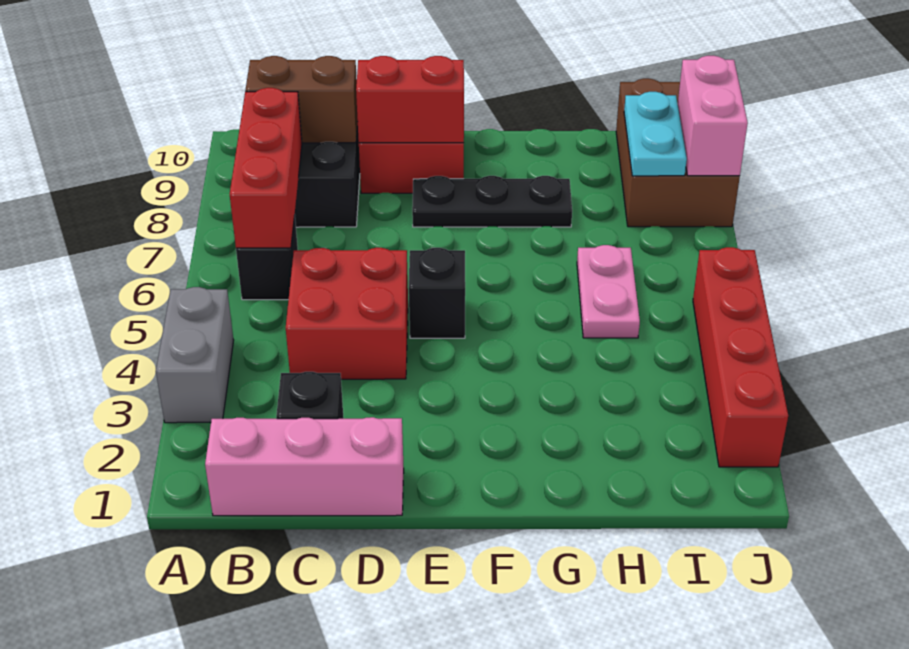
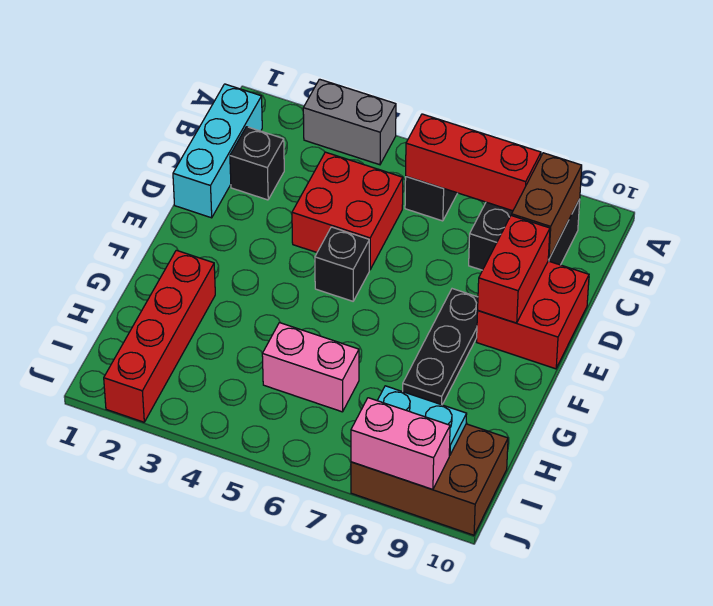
pink 1x3 brick [205,417,404,516] -> cyan 1x3 brick [173,84,262,218]
pink 1x2 plate [577,245,640,338] -> pink 1x2 brick [262,323,359,412]
red 1x4 brick [693,247,788,467] -> red 1x4 brick turned to [104,250,215,422]

